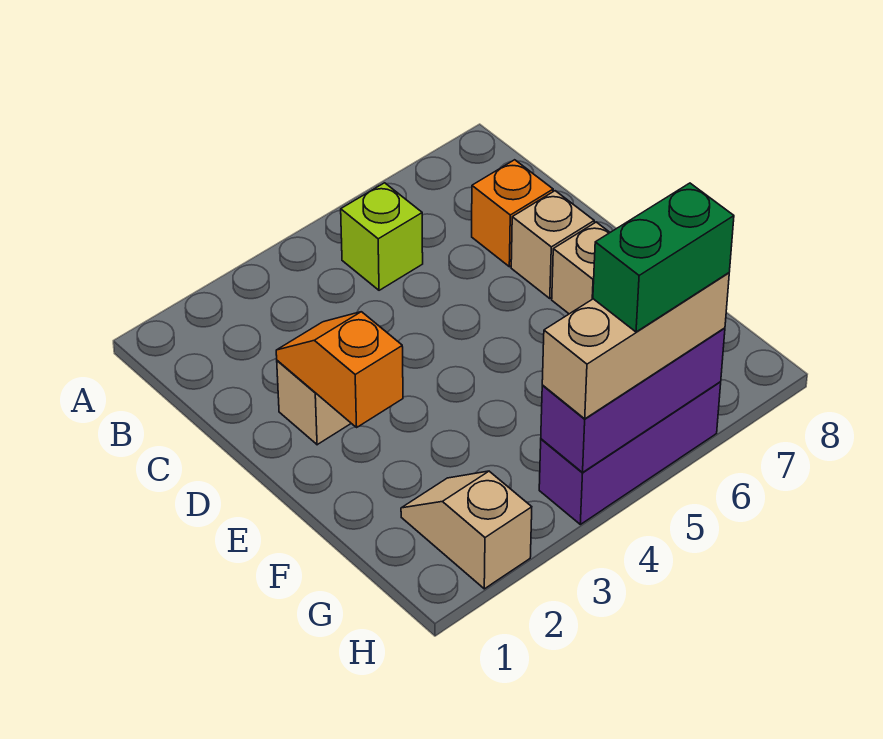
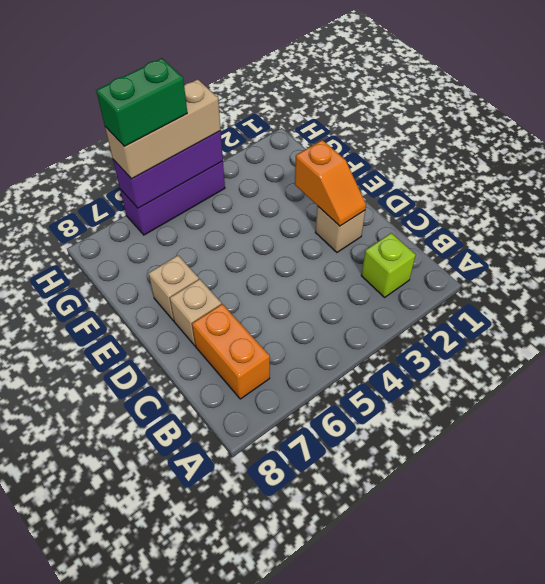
lime 1x1 brick [341,183,423,290] -> lime 1x1 brick moved to [361,233,416,297]
orange 1x1 brick [472,160,553,267] -> orange 1x2 brick [192,304,270,399]
tan 1x2 slope [401,471,532,589] -> none

